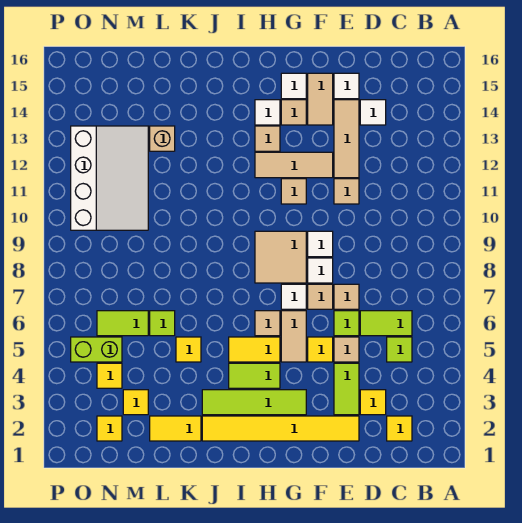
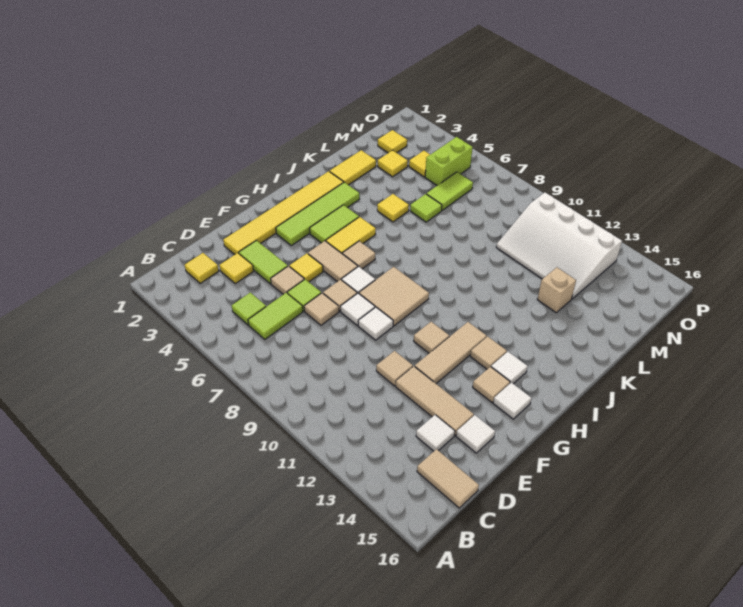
tan 1x2 tile [308,73,333,125] -> tan 1x2 tile moved to [417,449,479,508]

